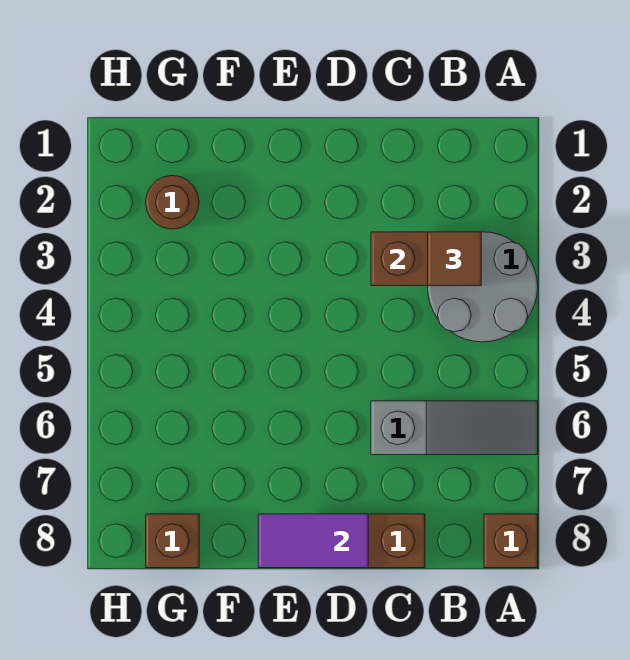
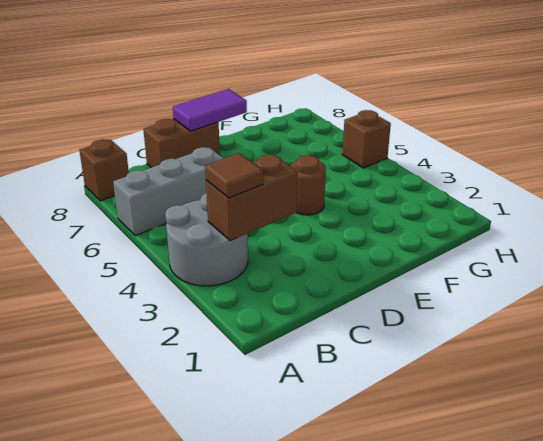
grey 1x3 slope [371,401,538,455] -> grey 1x3 brick [113,147,224,236]
brown 1x1 round brick [146,176,199,229] -> brown 1x1 round brick moved to [290,155,326,215]
brown 1x1 brick [146,514,199,568] -> brown 1x1 brick moved to [342,110,391,168]

